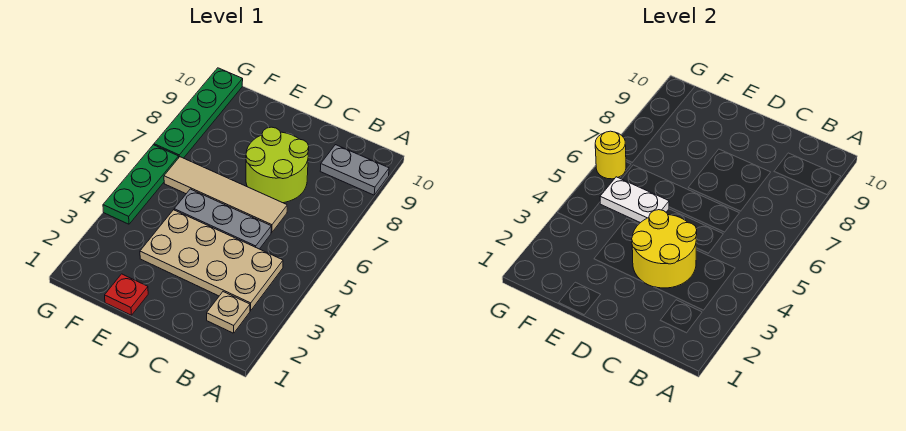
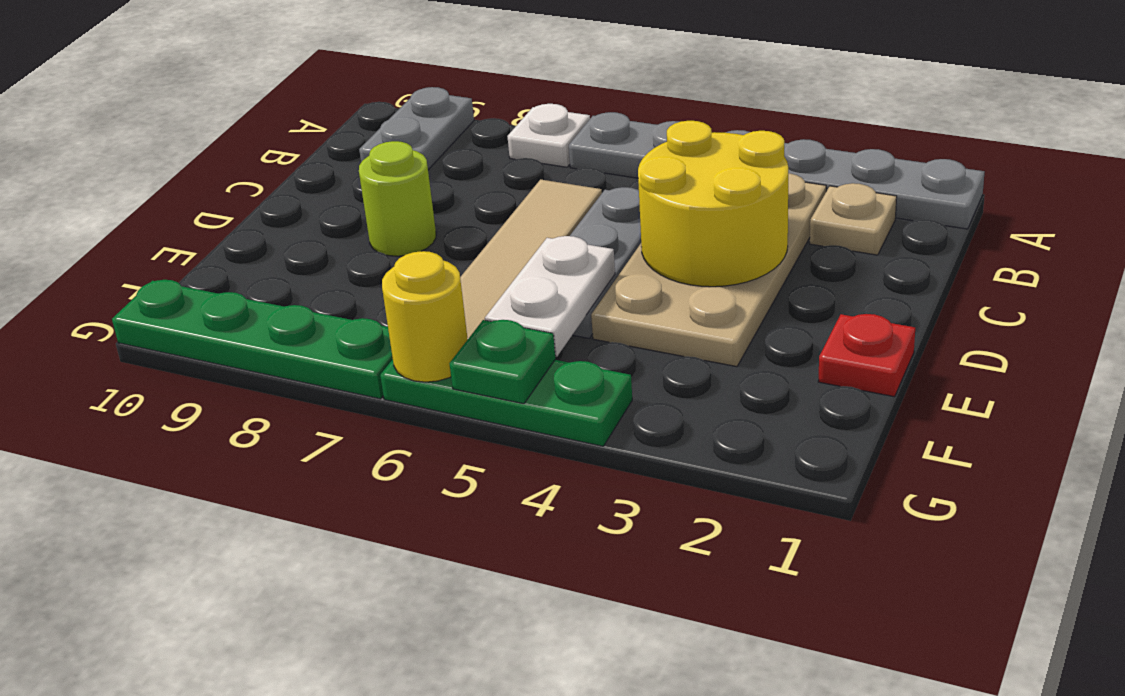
none -> grey 1x6 plate [569,112,985,229]
none -> white 1x1 plate [507,104,590,167]
lime 2x2 round brick [246,127,309,203] -> lime 1x1 round brick [359,141,436,256]
none -> green 1x1 plate [449,320,555,404]

